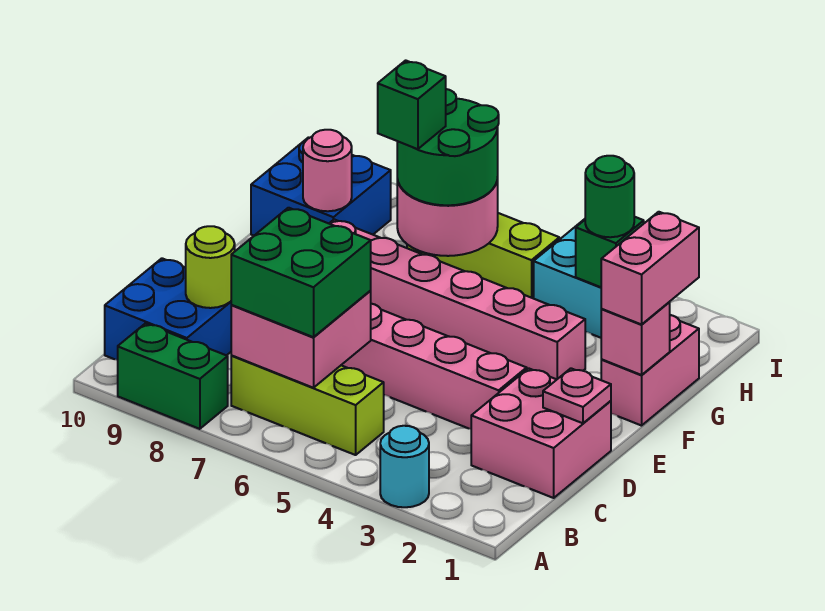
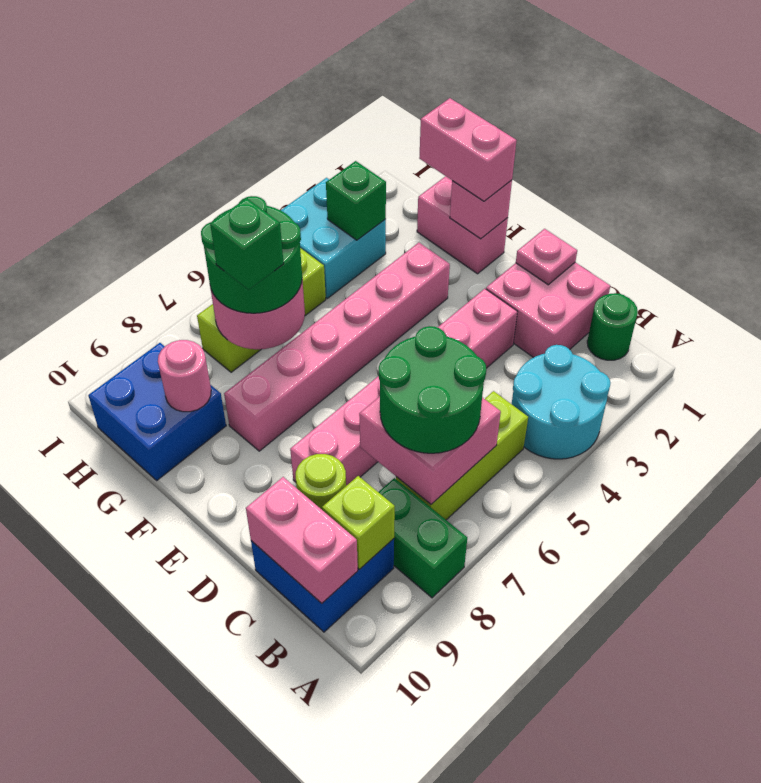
cyan 1x1 round brick [380,426,429,507] -> cyan 2x2 round brick [512,345,610,459]
green 1x2 brick [118,323,228,429] -> green 1x2 brick turned to [379,478,467,598]
green 2x2 brick [231,208,371,337] -> green 2x2 round brick [379,326,486,453]
none -> lime 1x1 brick [322,476,395,569]
none -> pink 1x2 brick [246,477,358,603]
green 1x1 round brick [585,156,634,237] -> green 1x1 round brick moved to [587,293,638,360]

